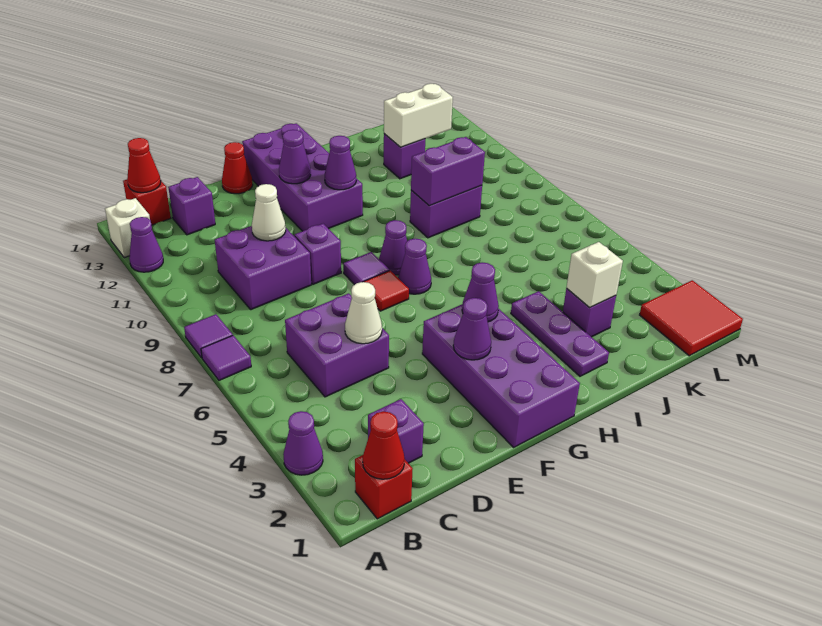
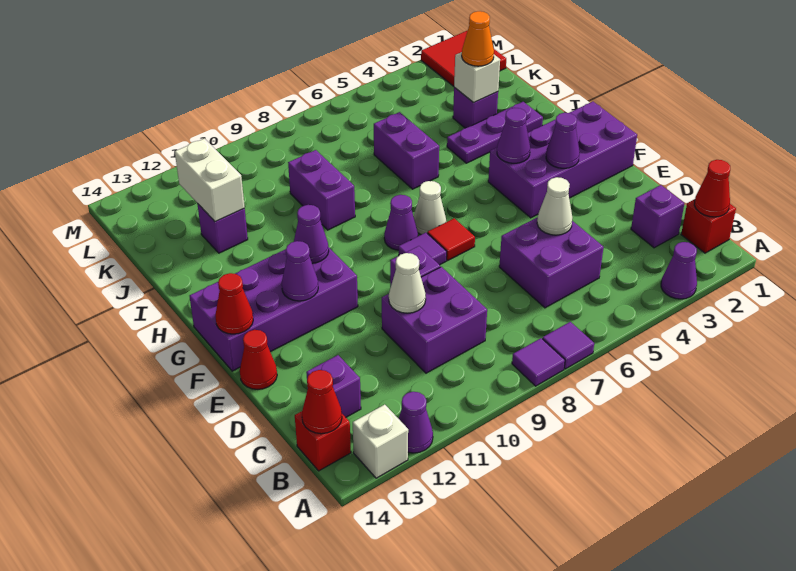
none -> red 1x1 cone [215,273,253,334]
purple 1x1 cone [398,239,431,294] -> white 1x1 cone [414,181,446,235]
purple 1x2 brick [411,137,485,206] -> purple 1x2 brick moved to [374,112,439,189]
none -> orange 1x1 cone [462,11,494,66]

